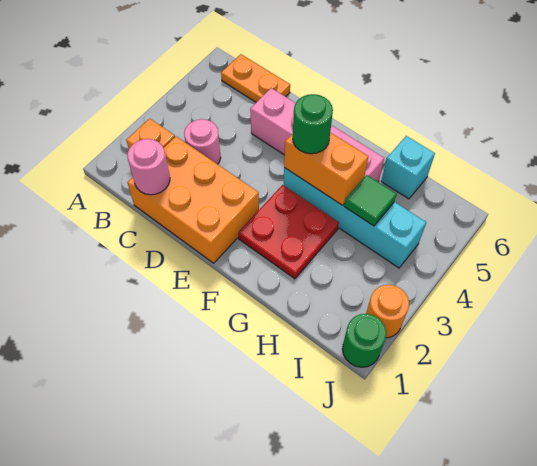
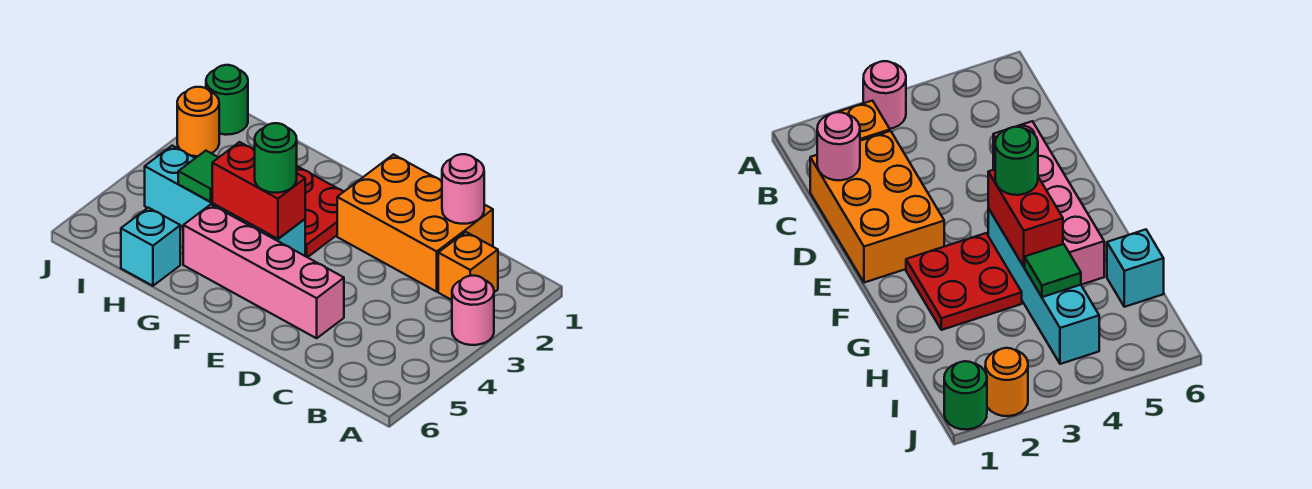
orange 1x2 plate [221,54,290,102] -> none
pink 1x1 round brick [184,119,221,164] -> pink 1x1 round brick moved to [452,276,494,345]
orange 1x2 brick [284,133,368,205] -> red 1x2 brick [212,142,305,239]

